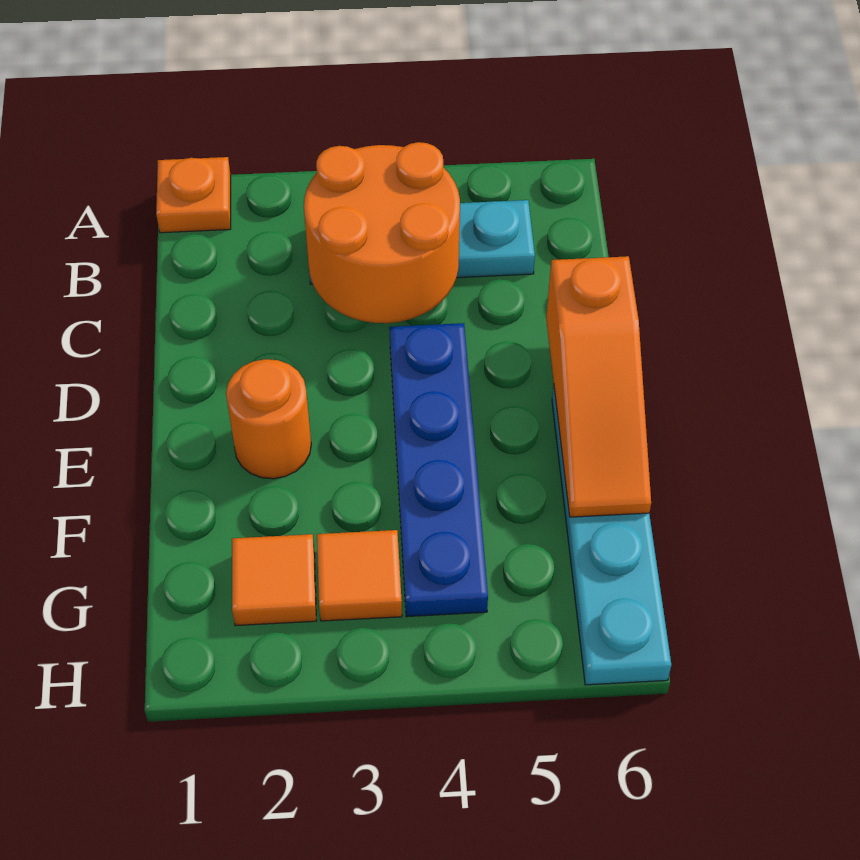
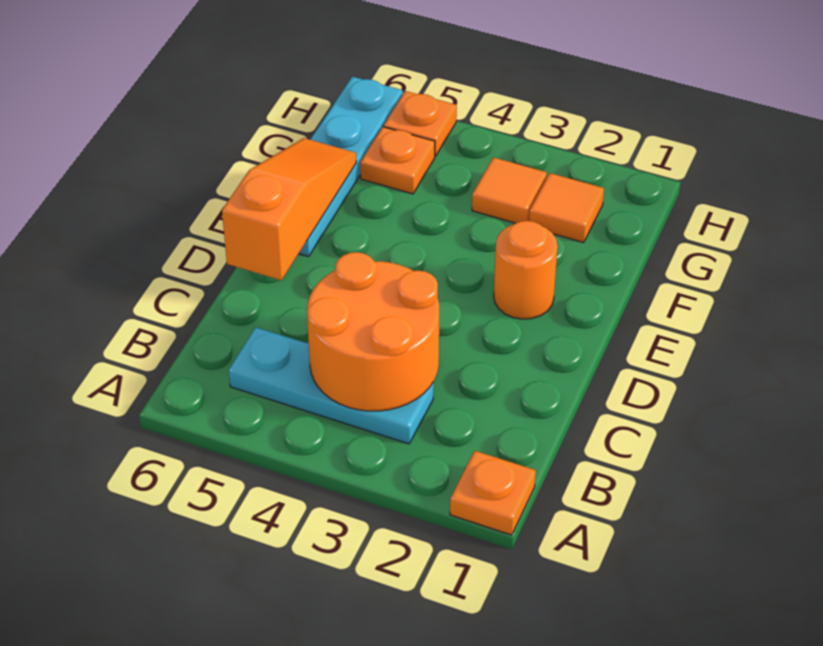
blue 1x4 plate [389,323,488,617] -> none
none -> orange 1x1 plate [360,127,435,194]
none -> orange 1x1 plate [384,91,457,156]

